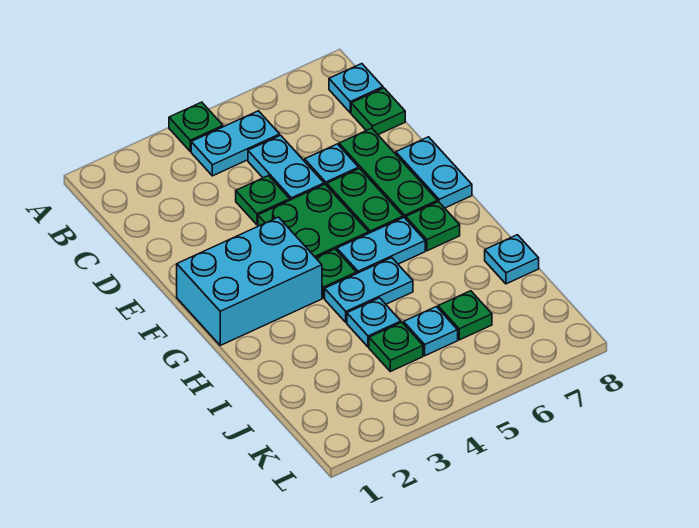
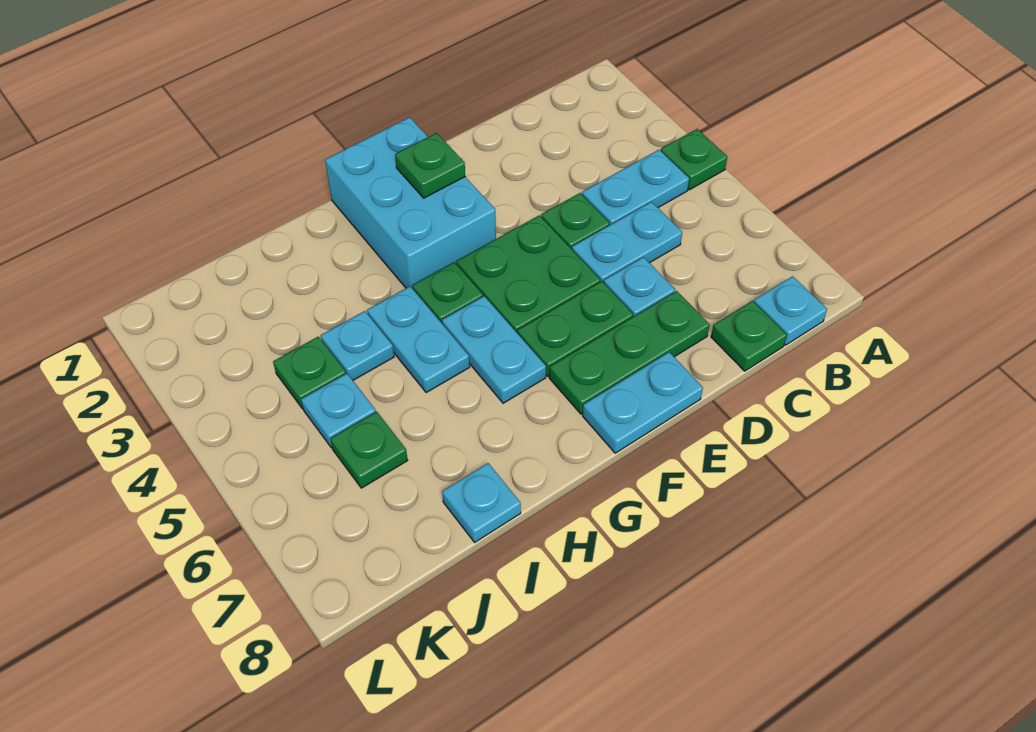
cyan 1x2 plate [191,111,280,176] -> cyan 1x2 plate turned to [582,150,689,225]
green 1x1 plate [406,202,460,251] -> green 1x1 plate moved to [395,133,465,198]

